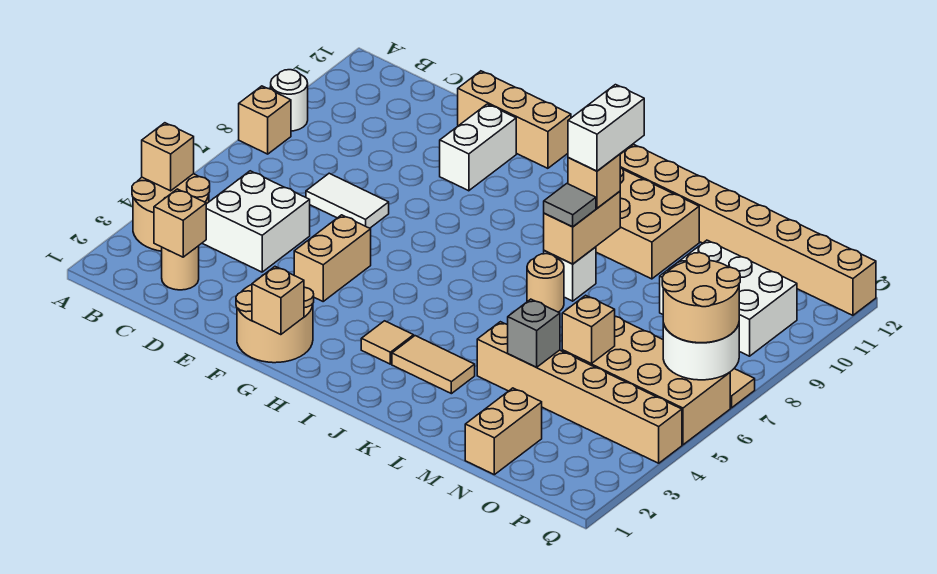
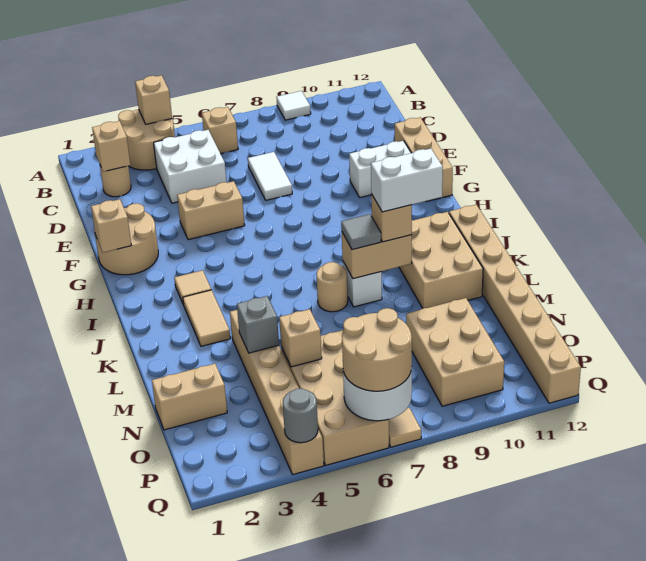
tan 1x1 brick [239,86,291,154] -> tan 1x1 brick moved to [202,107,238,154]
white 1x1 round brick [271,70,308,131] -> white 1x1 tile [276,91,311,120]
white 2x3 brick [660,240,797,356] -> tan 2x3 brick [406,298,504,406]
none -> grey 1x1 round brick [283,388,318,443]

